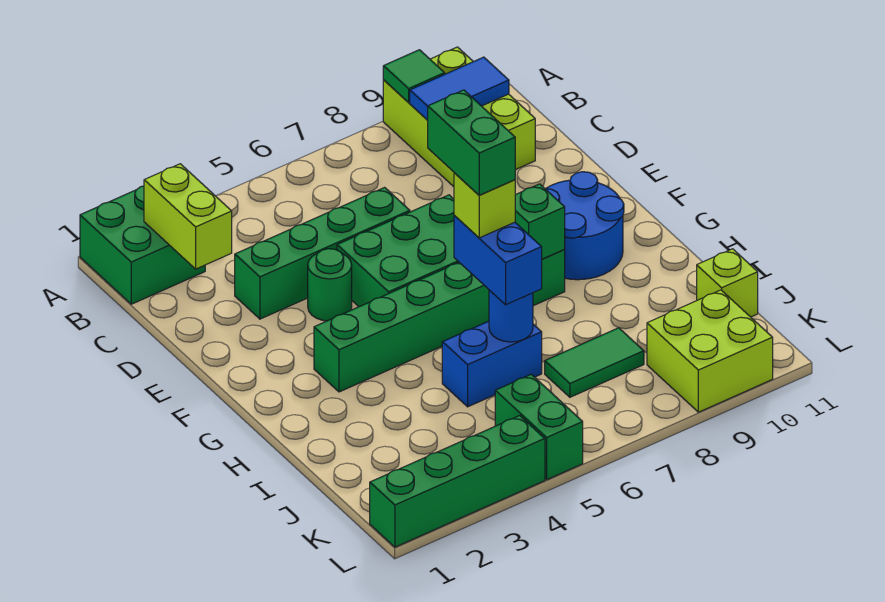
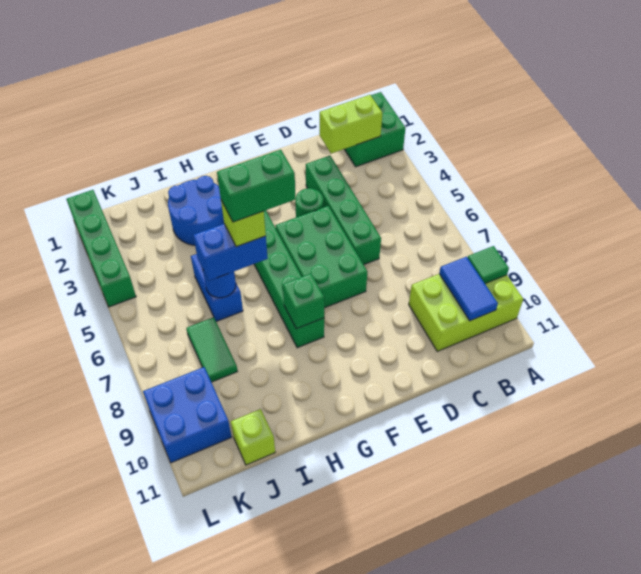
blue 2x2 round brick [546,172,624,280] -> blue 2x2 round brick moved to [168,176,224,245]
green 1x2 brick [495,374,583,480] -> none
lime 2x2 brick [647,290,773,412] -> blue 2x2 brick [143,367,232,463]

